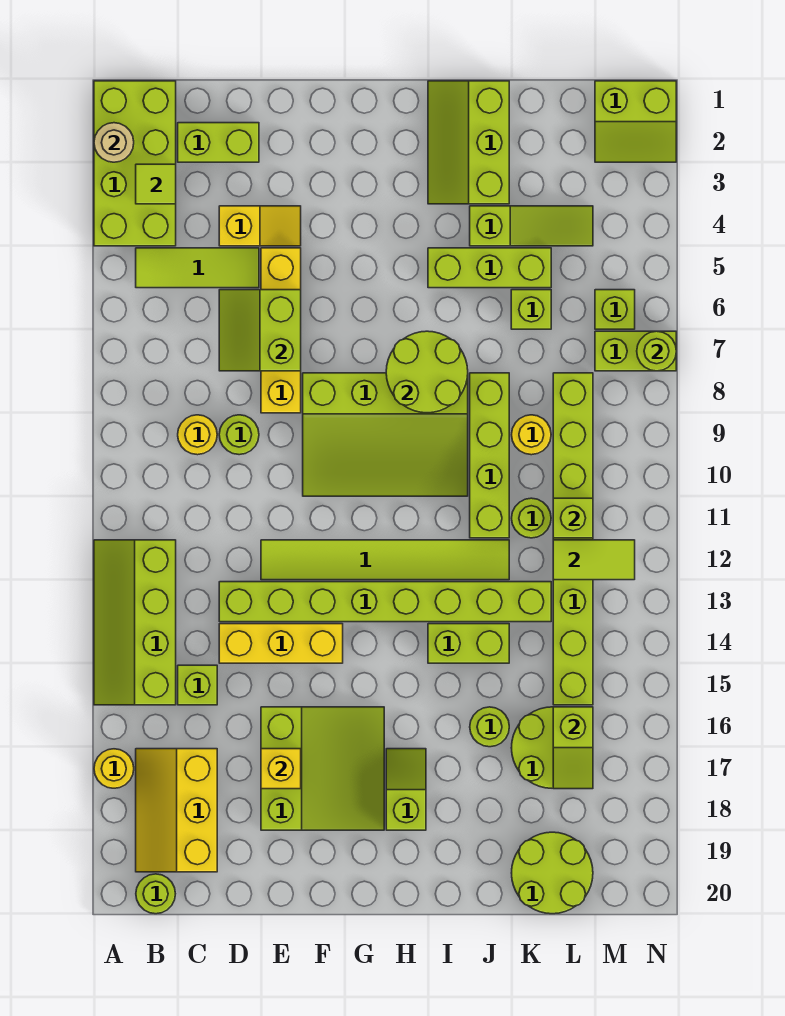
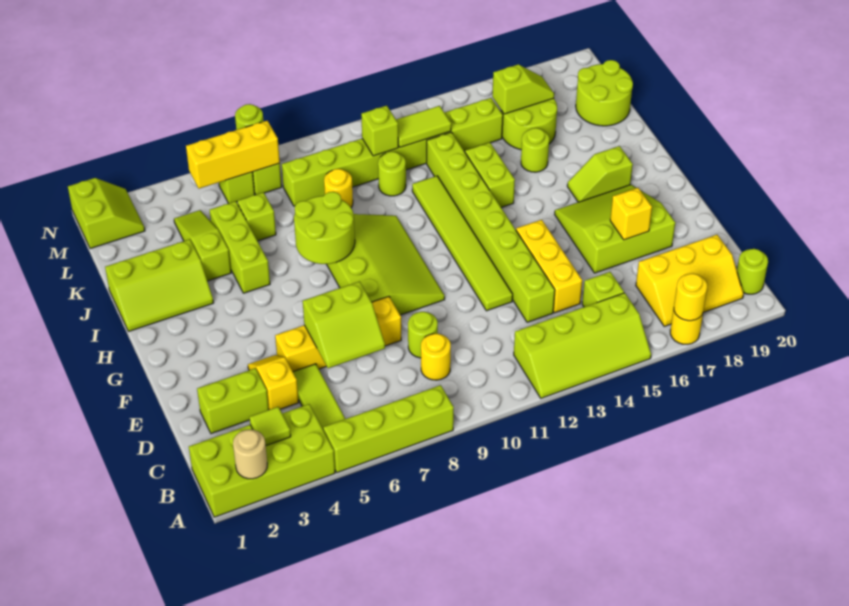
none -> yellow 1x1 round brick [674,274,707,321]
lime 1x2 brick [178,123,259,162] -> lime 1x2 brick turned to [197,368,269,434]
lime 1x4 brick [470,373,509,538] -> lime 1x4 brick moved to [323,385,454,473]
lime 1x2 tile [553,540,635,580] -> lime 1x2 tile turned to [396,106,451,147]
none -> yellow 1x3 brick [186,121,280,189]

